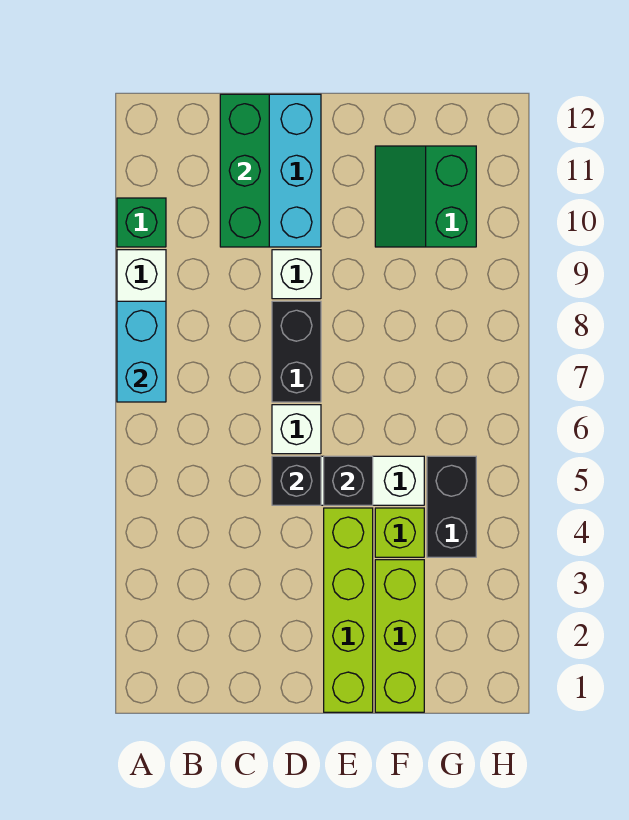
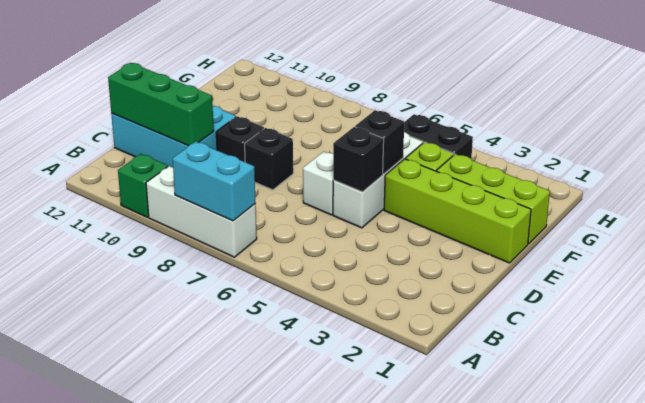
black 1x2 brick [272,301,321,402] -> black 1x1 brick [245,128,293,190]
white 1x1 brick [272,250,321,299] -> black 1x1 brick [216,116,264,162]
green 2x2 slope [375,146,476,247] -> none

